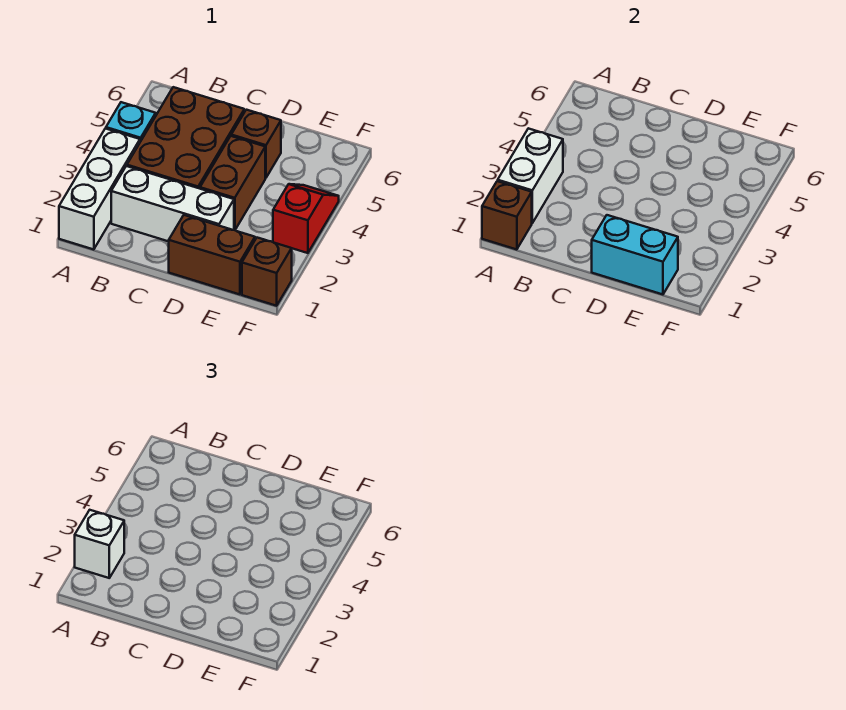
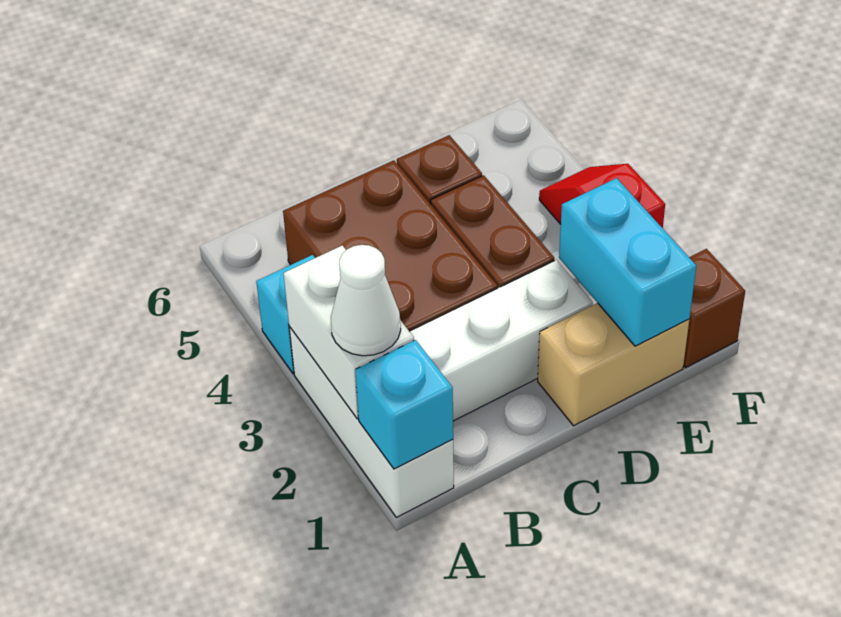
brown 1x1 brick [482,181,532,250] -> cyan 1x1 brick [355,340,453,469]
white 1x1 brick [75,510,124,578] -> white 1x1 cone [331,245,401,356]
brown 1x2 brick [169,215,255,294] -> tan 1x2 brick [538,303,689,426]
cyan 1x2 brick [592,215,678,294] -> cyan 1x2 brick turned to [559,178,696,346]

